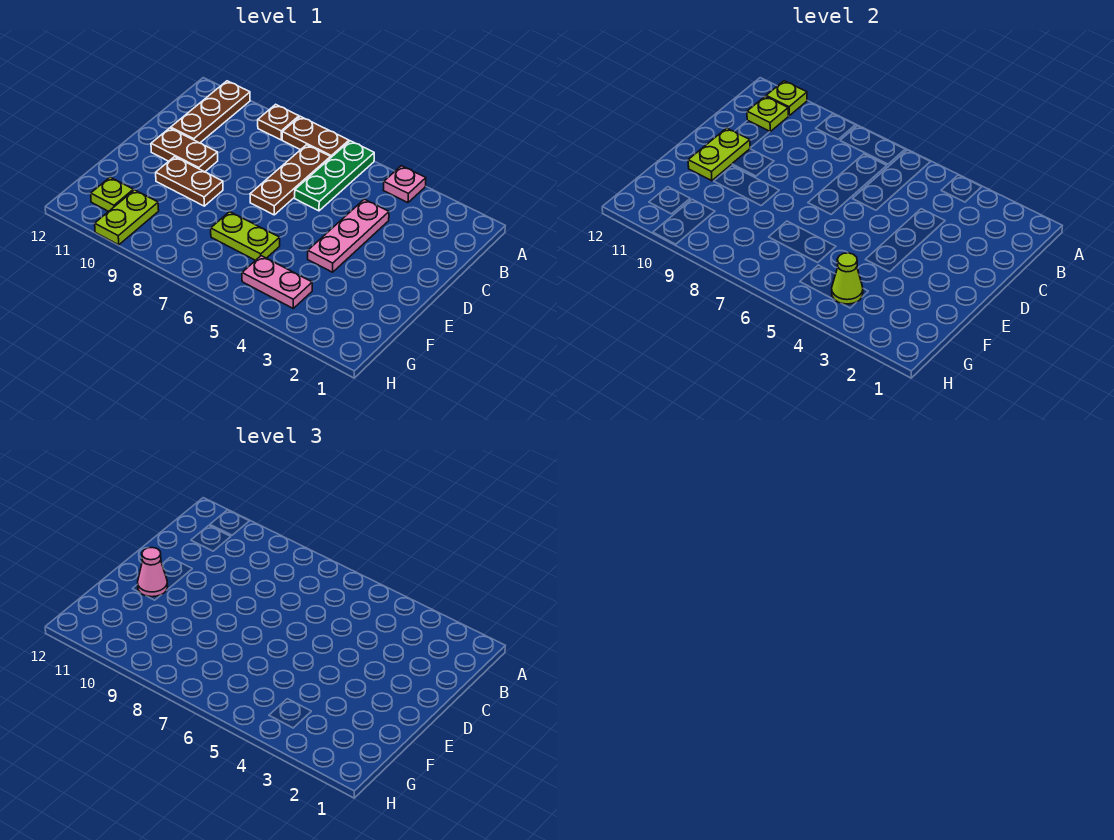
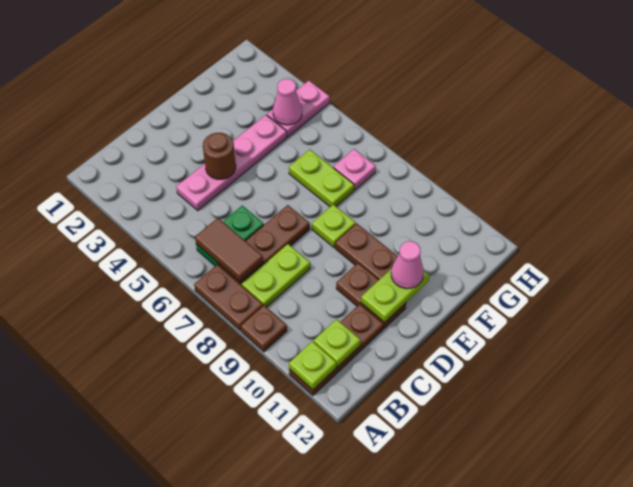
pink 1x1 plate [383,166,426,203] -> pink 1x1 plate moved to [333,149,376,190]
green 1x3 plate [295,141,374,211] -> green 1x2 plate [196,206,264,266]
none -> brown 1x2 tile [195,218,263,282]
pink 1x3 plate [308,199,389,272] -> pink 1x4 plate [176,115,287,211]
none -> brown 1x1 round brick [203,133,236,179]
pink 1x2 plate [242,256,312,308] -> pink 1x2 plate turned to [267,81,330,137]
lime 1x1 cone [832,253,863,304] -> pink 1x1 cone [273,79,302,125]
lime 1x2 plate [95,190,159,245] -> lime 1x2 plate moved to [242,244,310,307]
lime 1x1 plate [91,177,133,211] -> lime 1x1 plate moved to [312,205,356,247]

